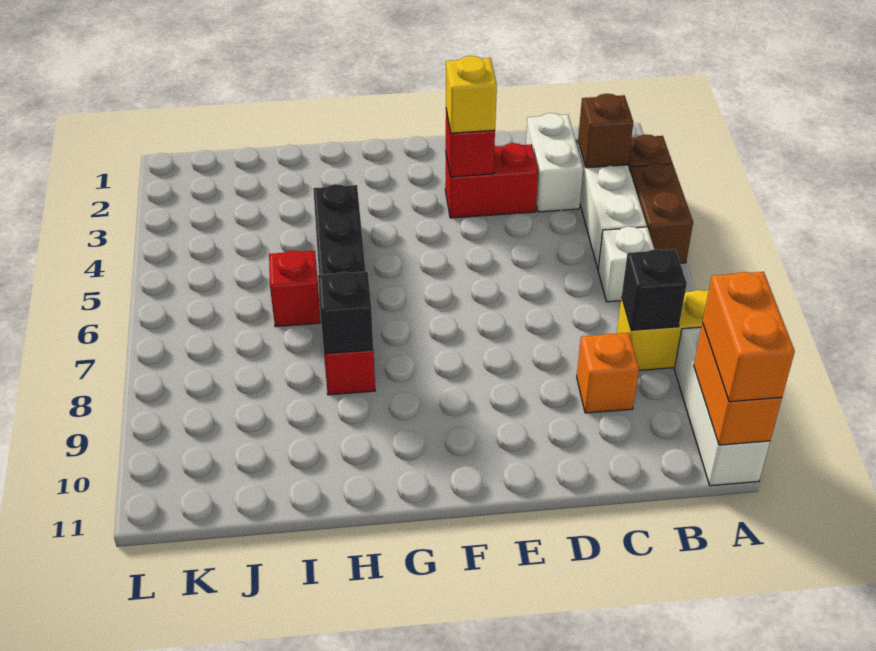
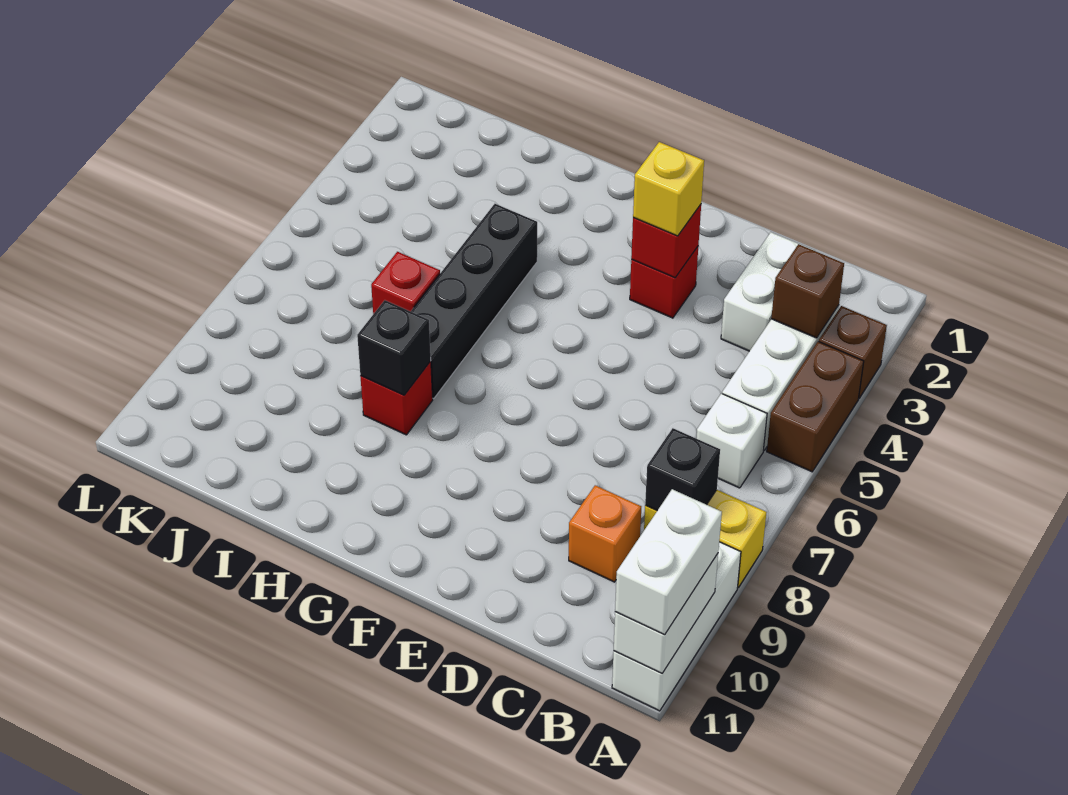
orange 1x2 brick [694,323,782,445] -> white 1x2 brick [614,554,718,673]
orange 1x2 brick [703,272,795,402] -> white 1x2 brick [615,489,722,635]
red 1x2 brick [445,143,538,218] -> red 1x1 brick [630,247,698,318]

